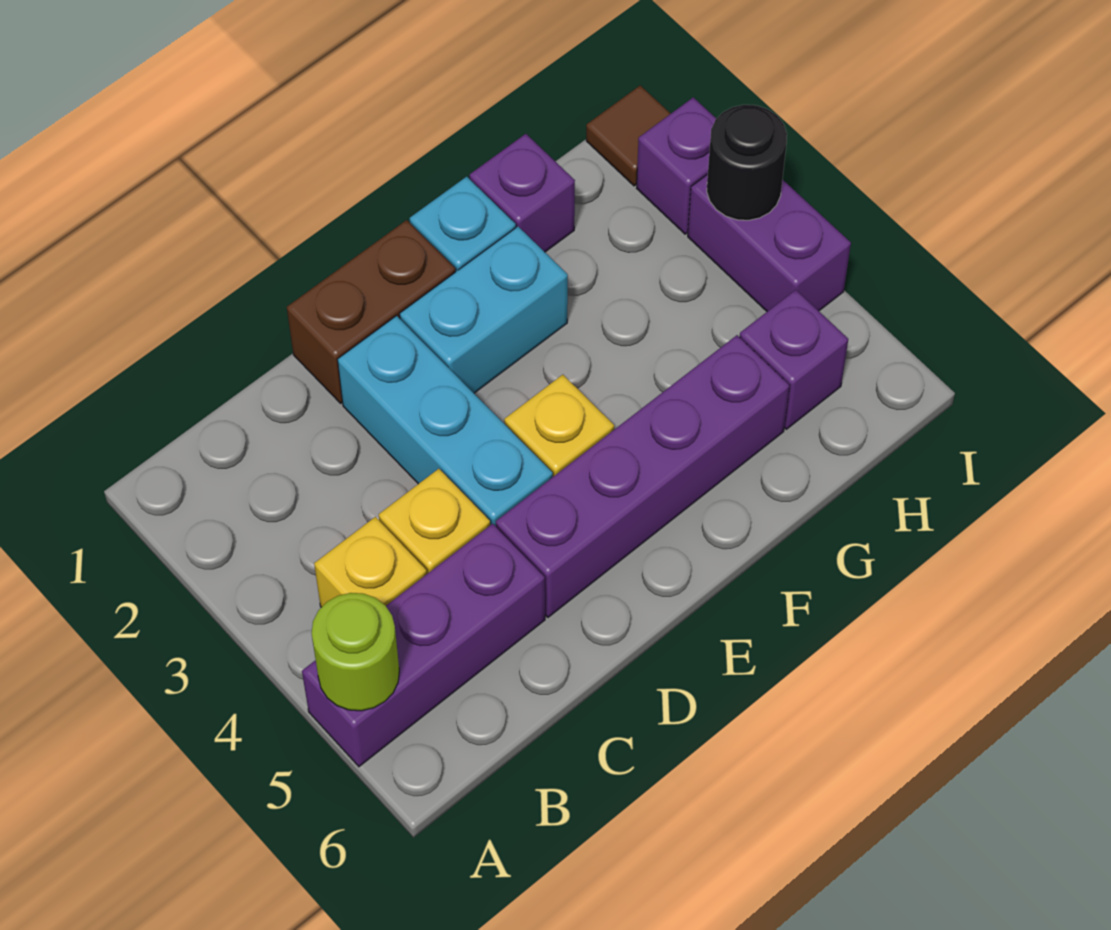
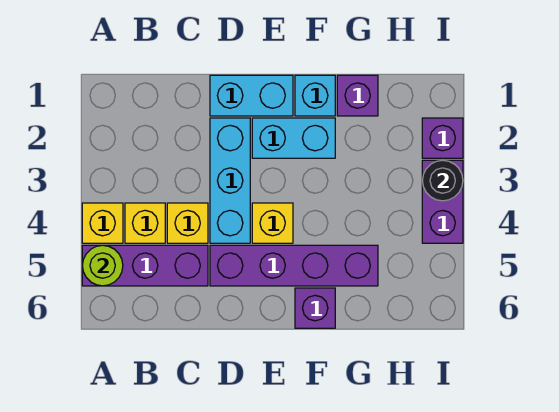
none -> yellow 1x1 brick [82,203,123,243]
brown 1x2 brick [287,220,455,403] -> cyan 1x2 brick [210,75,293,116]
purple 1x1 brick [740,290,848,429] -> purple 1x1 brick moved to [295,288,335,328]
brown 1x1 tile [586,85,671,186] -> none

